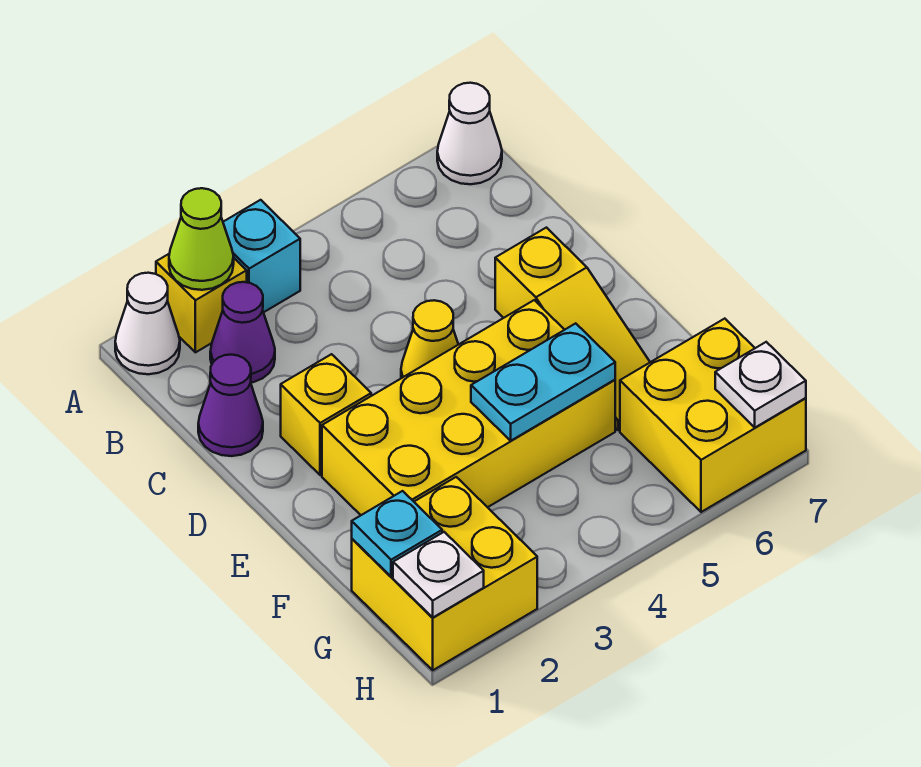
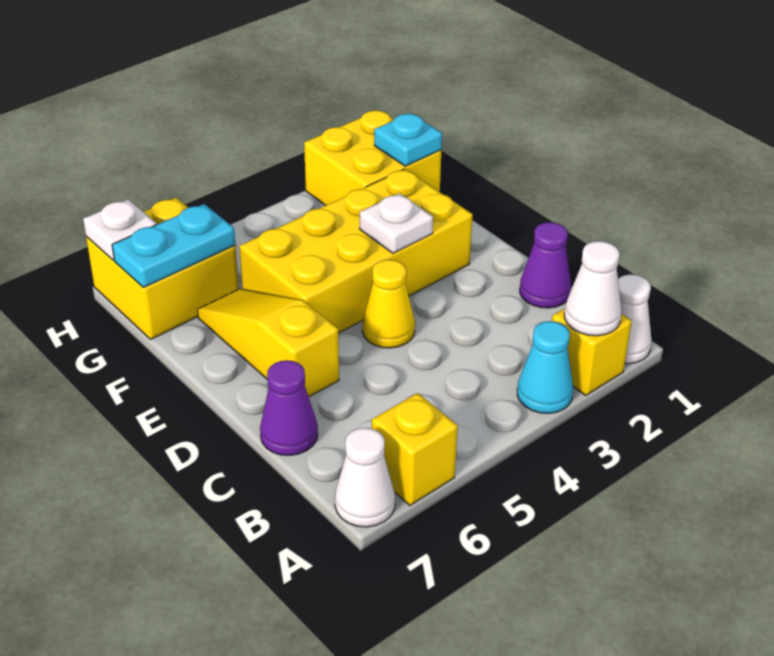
lime 1x1 cone [169,188,234,290] -> white 1x1 cone [564,241,621,336]
cyan 1x1 brick [223,200,300,312] -> cyan 1x1 cone [517,321,573,413]
purple 1x1 cone [210,282,275,383] -> purple 1x1 cone moved to [260,360,318,455]
yellow 1x1 brick [281,354,371,475] -> yellow 1x1 brick moved to [372,393,458,506]
cyan 1x2 plate [471,323,615,441] -> cyan 1x2 plate moved to [112,204,235,288]
white 1x1 plate [393,532,484,618] -> white 1x1 plate moved to [360,193,433,253]

